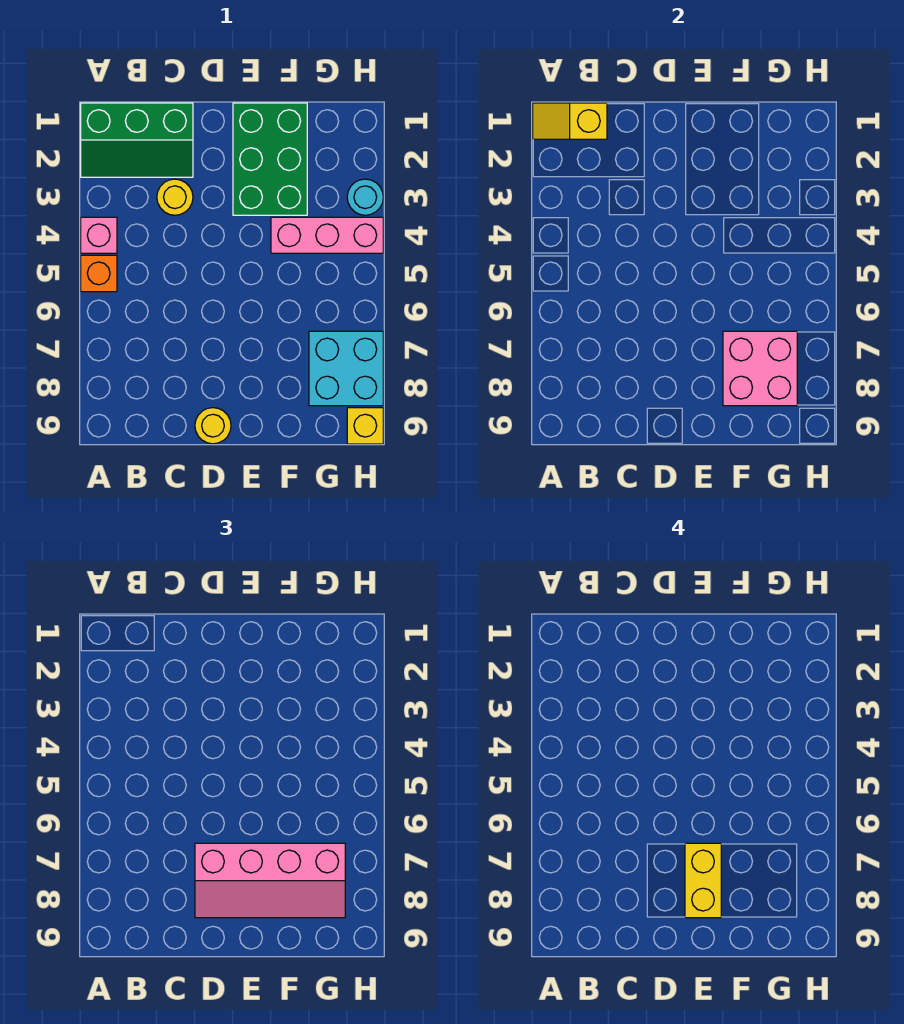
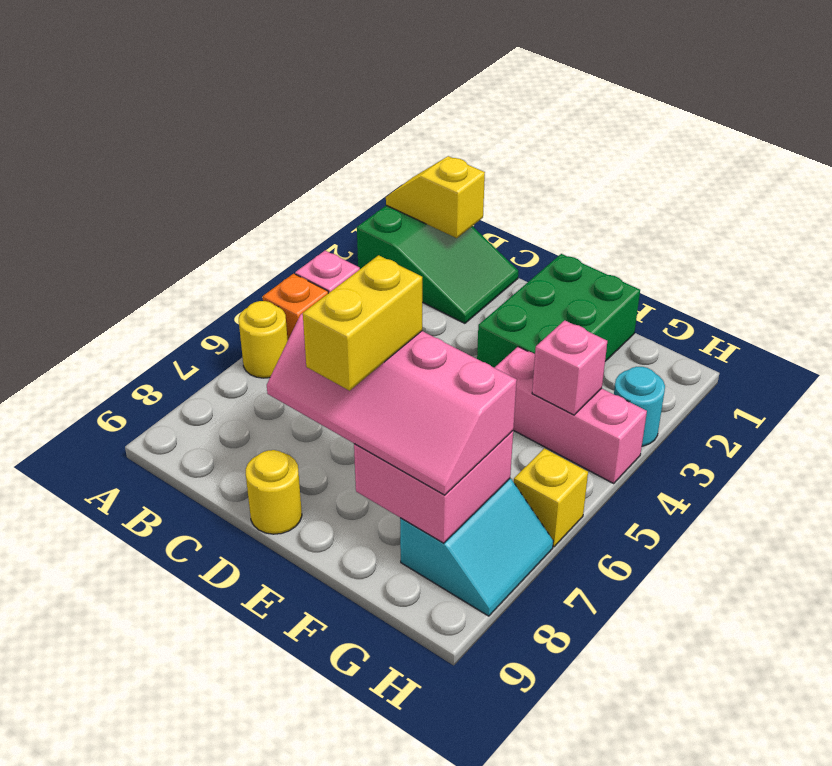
green 2x3 slope [81,103,193,177] -> green 2x3 slope turned to [357,205,518,323]
yellow 1x1 round brick [157,179,193,215] -> yellow 1x1 round brick moved to [239,301,288,378]
none -> pink 1x1 brick [532,320,607,415]
cyan 2x2 brick [309,331,383,406] -> cyan 2x2 slope [400,479,553,616]
yellow 1x1 brick [347,408,383,444] -> yellow 1x1 brick moved to [514,448,588,547]

